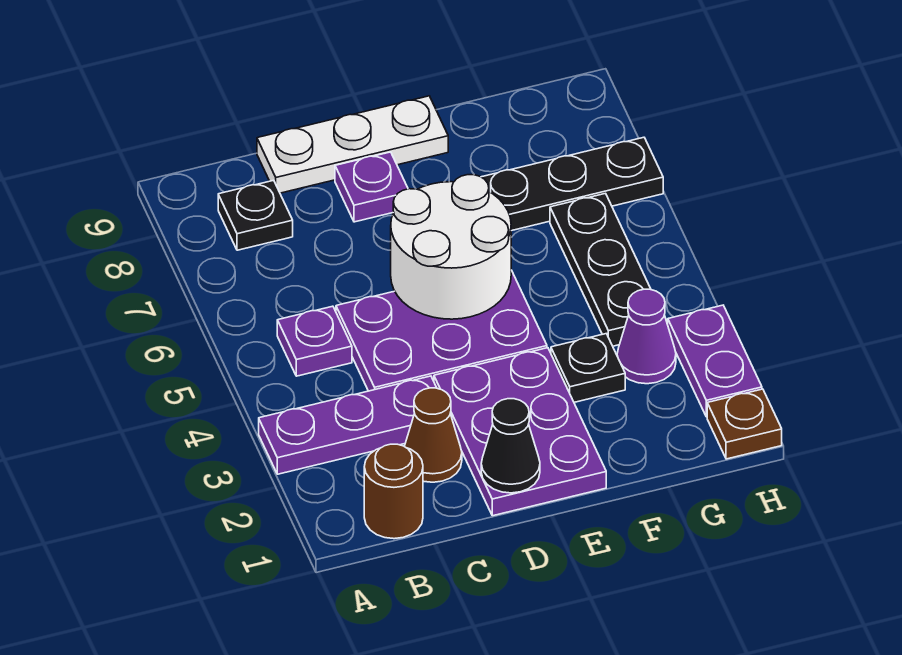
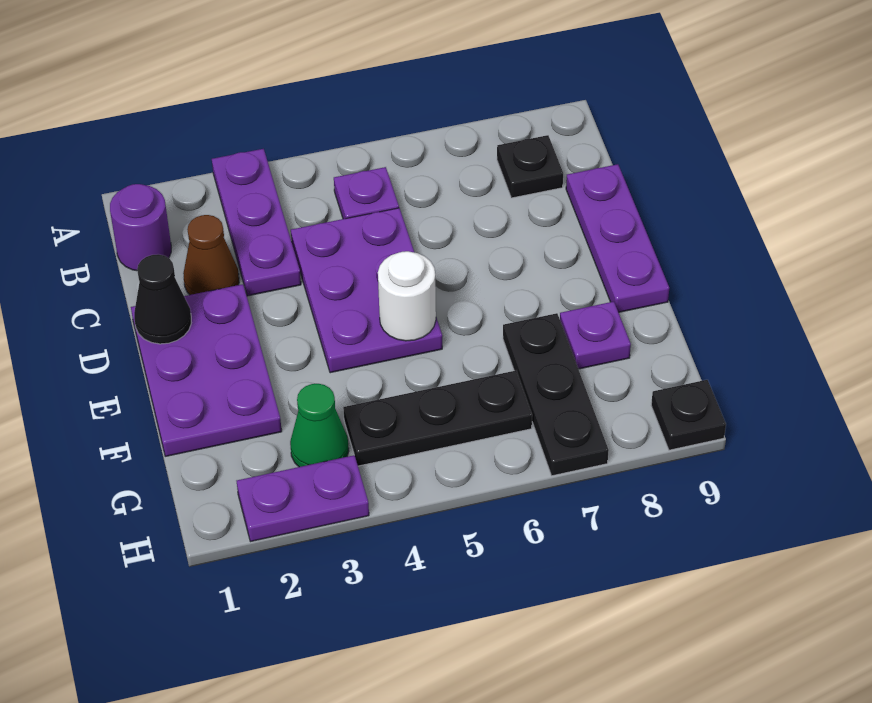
brown 1x1 round brick [364,444,423,539] -> purple 1x1 round brick [110,184,171,271]
white 1x3 plate [257,96,448,193] -> purple 1x3 plate [566,164,669,312]
purple 2x3 plate [434,348,606,516] -> purple 2x3 plate turned to [131,284,282,456]
white 2x2 round brick [391,175,511,319] -> white 1x1 round brick [378,251,436,341]
purple 1x1 plate [335,152,408,222] -> purple 1x1 plate moved to [560,302,631,369]
black 1x1 plate [551,334,625,402] -> black 1x1 plate moved to [651,380,726,450]
purple 1x1 cone [617,289,676,384] -> green 1x1 cone [290,384,349,467]
brown 1x1 plate [707,389,782,459] -> none

